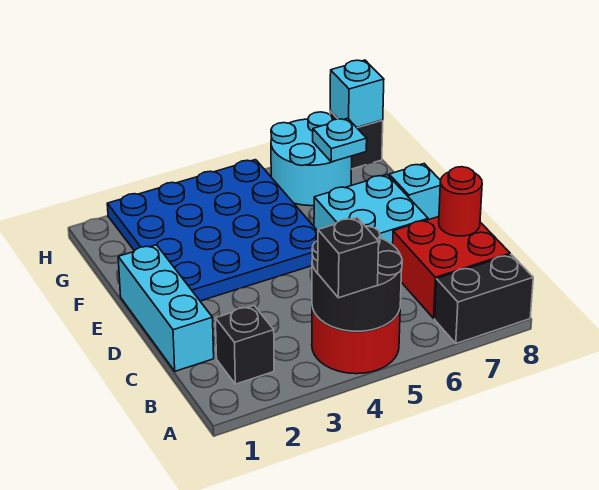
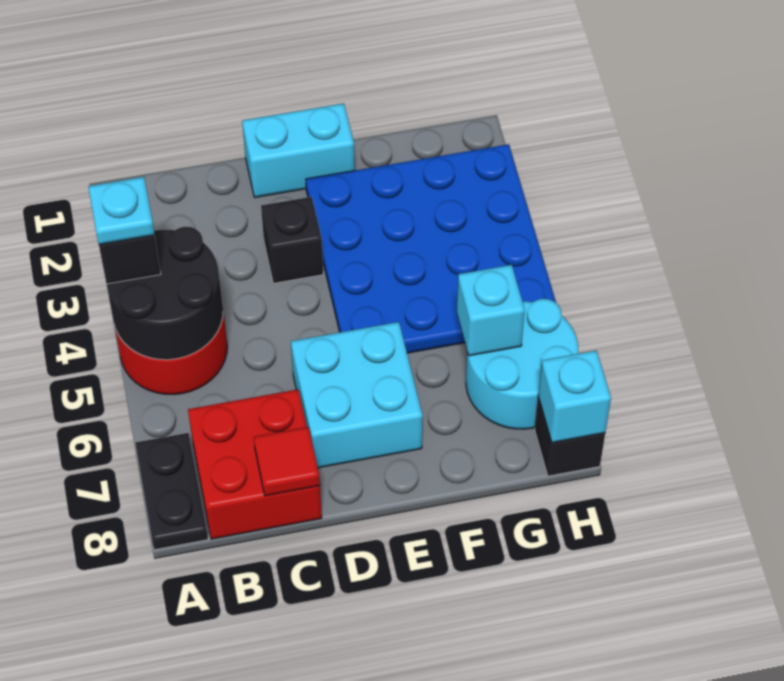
black 1x2 brick [435,255,533,343] -> black 1x2 plate [135,433,208,550]
black 1x1 brick [215,306,274,384] -> black 1x1 brick moved to [261,197,323,283]
cyan 1x3 brick [118,245,214,371] -> cyan 1x2 brick [242,103,355,197]
red 1x1 round brick [439,167,482,236] -> red 1x1 tile [254,427,320,496]
cyan 1x1 brick [389,164,440,220] -> cyan 1x1 brick moved to [457,265,525,356]
cyan 1x1 plate [313,118,367,162] -> cyan 1x1 plate moved to [88,177,155,244]

